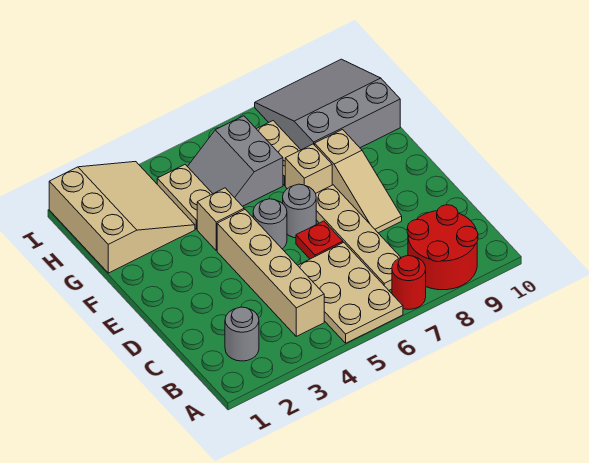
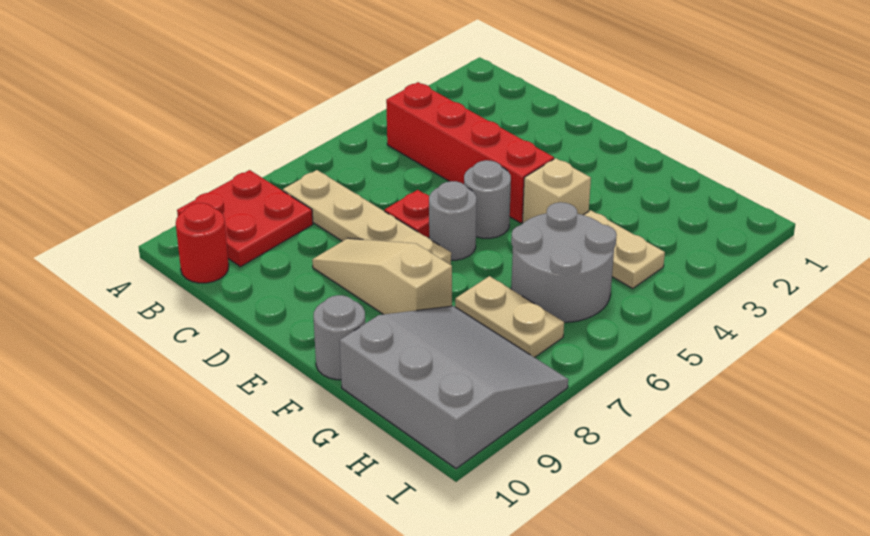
tan 2x3 plate [298,242,403,343] -> none
red 1x1 round brick [392,256,426,309] -> red 1x1 round brick moved to [176,203,229,283]
red 2x2 round brick [407,205,478,290] -> red 2x2 plate [177,170,313,267]
grey 1x1 round brick [225,307,259,361] -> grey 1x1 round brick moved to [313,295,365,380]
tan 1x4 brick [217,209,324,336] -> red 1x4 brick [386,82,554,223]
tan 1x1 brick [285,144,332,193] -> none
tan 3x3 slope [49,162,195,273] -> none
grey 2x2 slope [187,116,283,206] -> grey 2x2 round brick [511,202,617,322]
grey 3x3 slope [255,59,400,150] -> grey 3x3 slope turned to [340,306,568,469]

